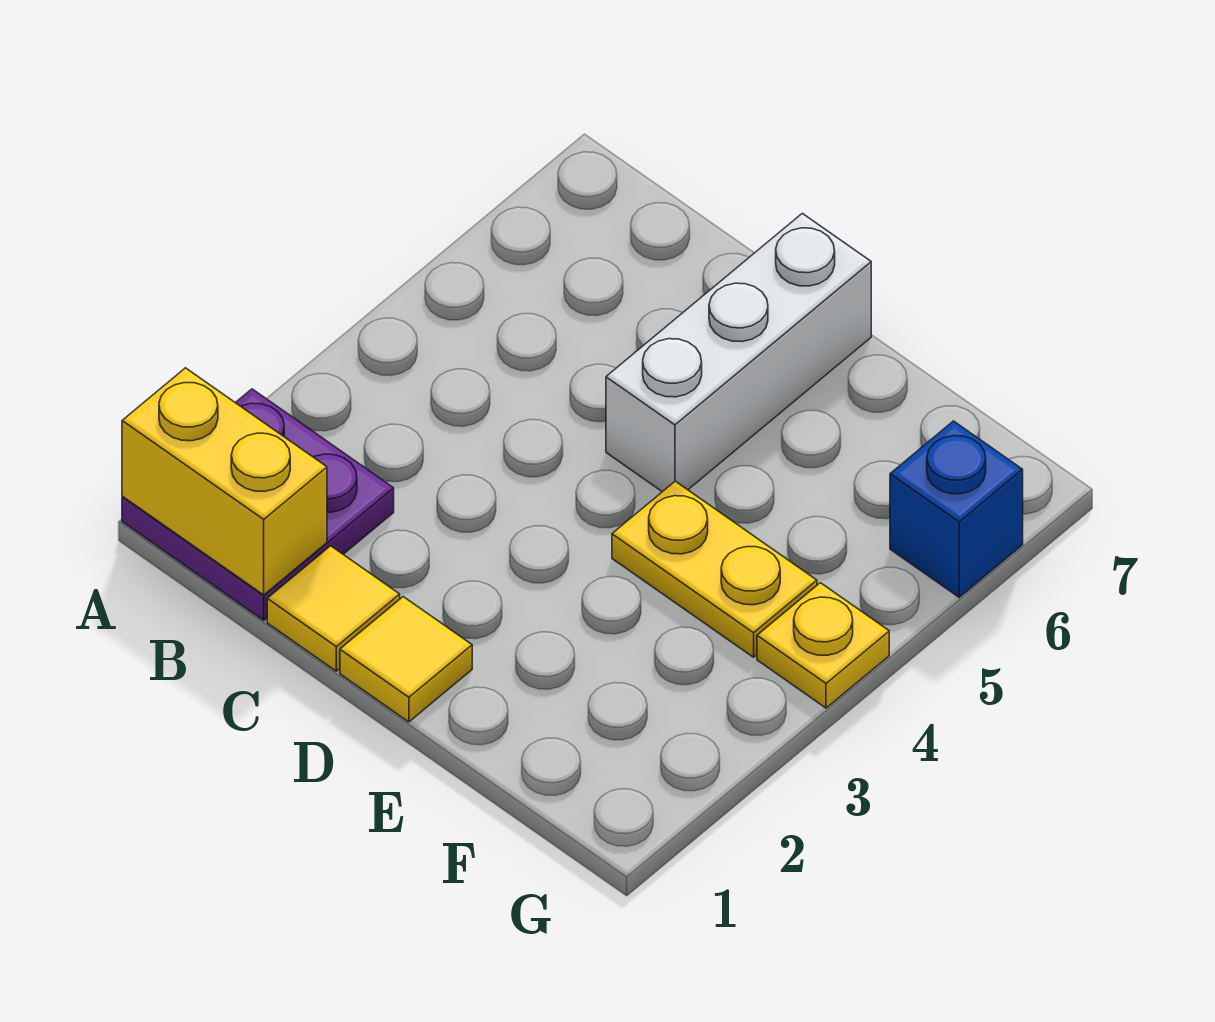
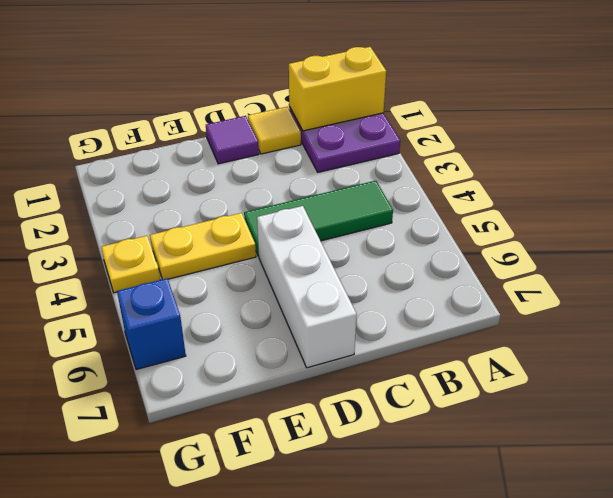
none -> green 1x3 tile [244,181,393,256]
yellow 1x1 tile [340,597,472,722] -> purple 1x1 tile [206,116,259,164]

